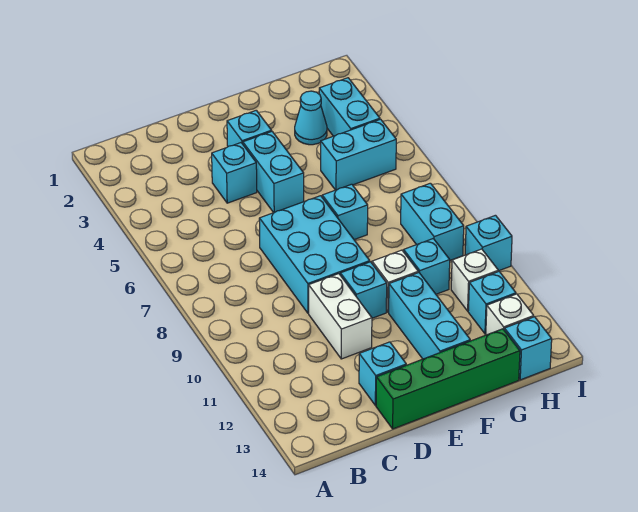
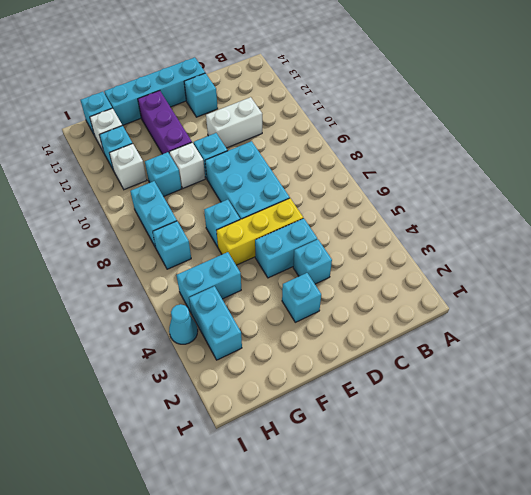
none -> yellow 1x3 brick [217,198,303,265]
white 1x2 brick [309,274,372,359] -> white 1x2 brick turned to [206,97,262,148]
green 1x4 brick [376,329,520,429] -> cyan 1x4 brick [104,57,205,126]
cyan 1x2 brick [243,132,304,213] -> cyan 1x2 brick turned to [255,218,317,278]
cyan 1x3 brick [389,272,470,359] -> purple 1x3 brick [138,91,192,154]
cyan 1x1 cone [295,91,327,145] -> cyan 1x1 cone moved to [169,304,198,344]
cyan 1x1 brick [465,215,512,271] -> cyan 1x1 brick moved to [153,221,191,269]

